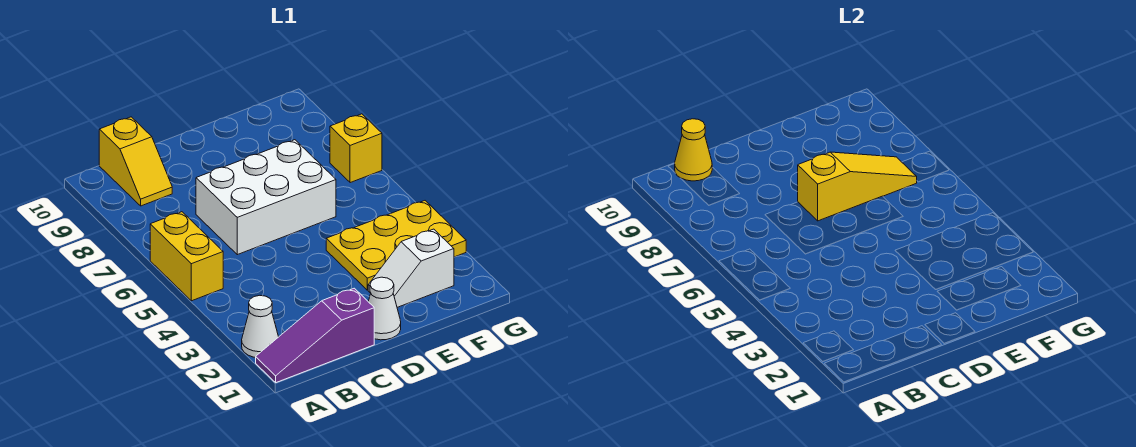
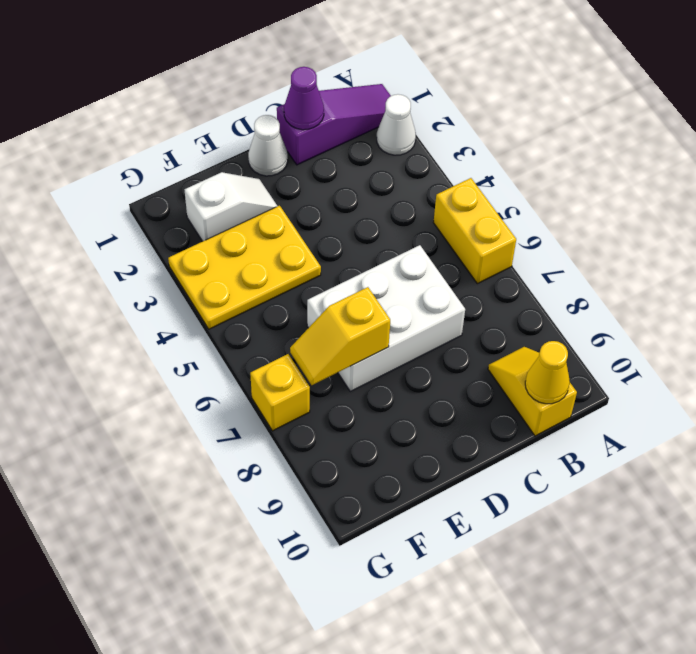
none -> purple 1x1 cone [284,67,324,130]
yellow 1x3 slope [798,152,917,221] -> yellow 1x2 slope [290,287,390,385]

